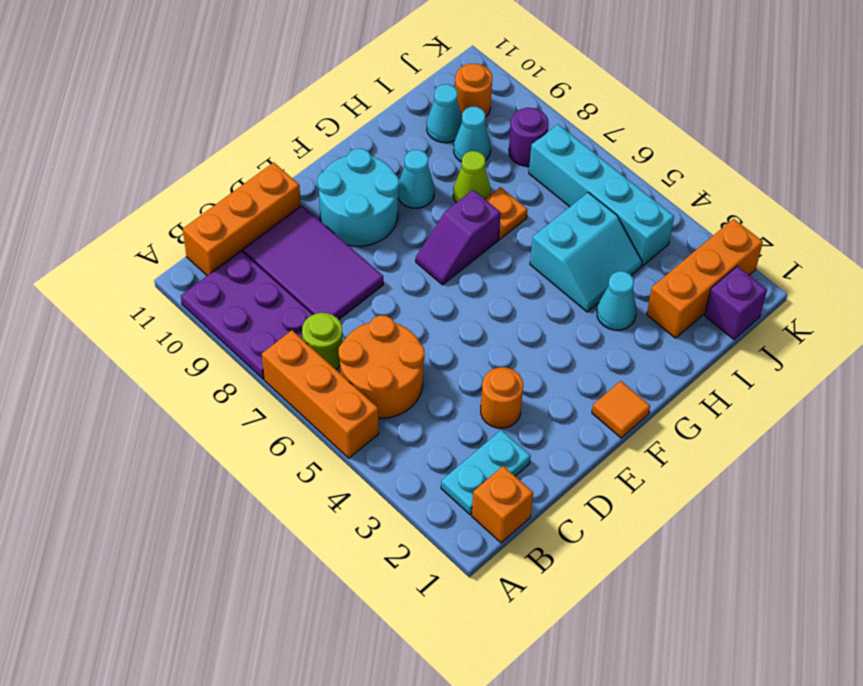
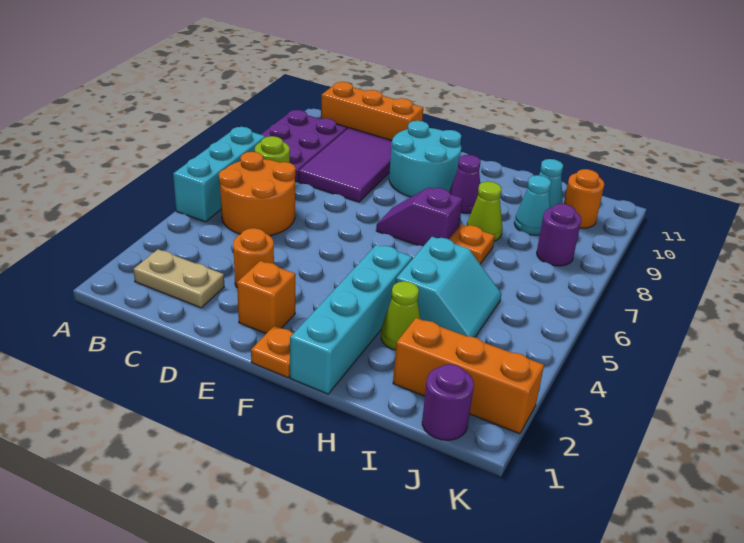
orange 1x3 brick [262,330,379,458] -> cyan 1x3 brick [173,127,265,222]
orange 1x1 brick [472,466,533,543] -> orange 1x1 brick moved to [237,261,296,333]
cyan 1x2 plate [441,430,531,515] -> tan 1x2 plate [133,249,224,308]
orange 1x1 tile [592,381,650,438] -> orange 1x1 plate [251,326,294,378]
cyan 1x1 cone [398,150,435,208] -> purple 1x1 cone [449,155,481,213]
cyan 1x1 cone [597,271,636,330] -> lime 1x1 cone [381,281,420,350]
cyan 2x2 slope [530,192,642,312] -> cyan 2x2 slope turned to [396,237,502,337]
purple 1x1 brick [705,266,767,339] -> purple 1x1 round brick [422,364,474,440]
cyan 1x4 brick [529,124,674,266] -> cyan 1x4 brick moved to [290,244,412,394]

